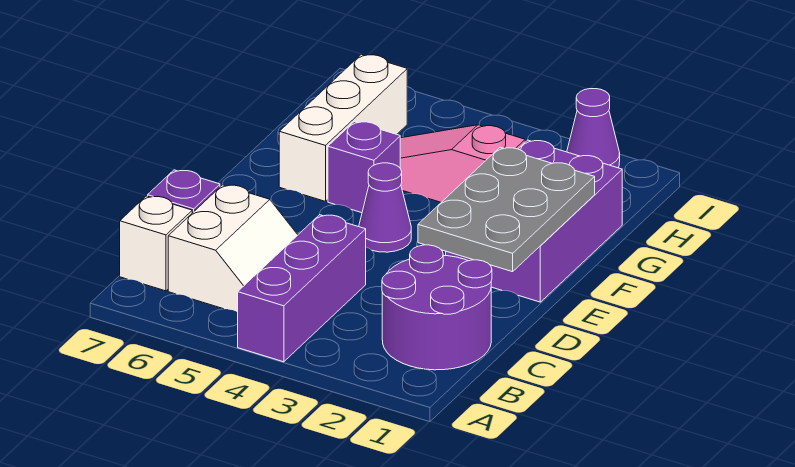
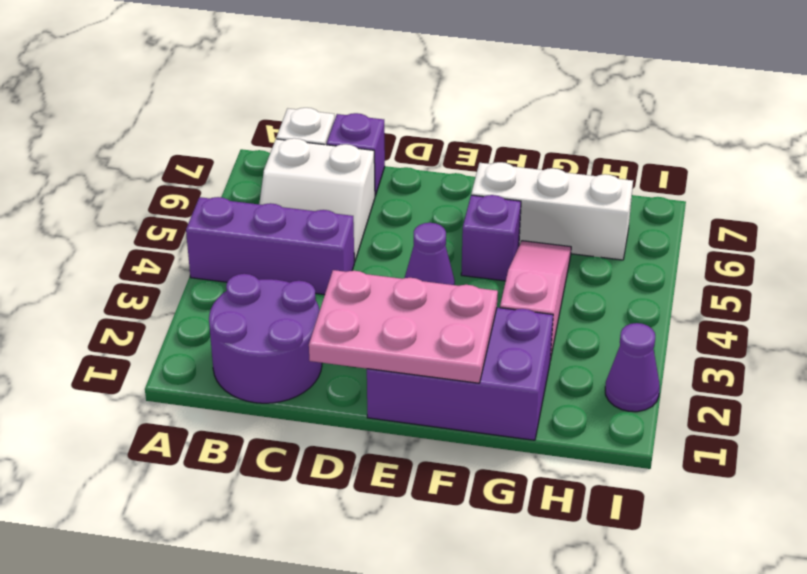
grey 2x3 plate [418,148,595,272] -> pink 2x3 plate [309,270,498,383]

